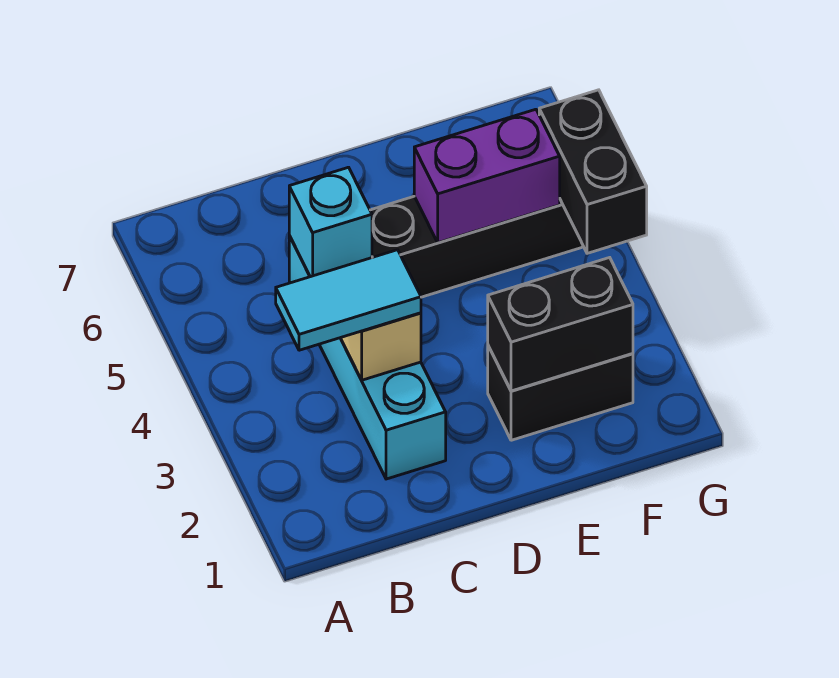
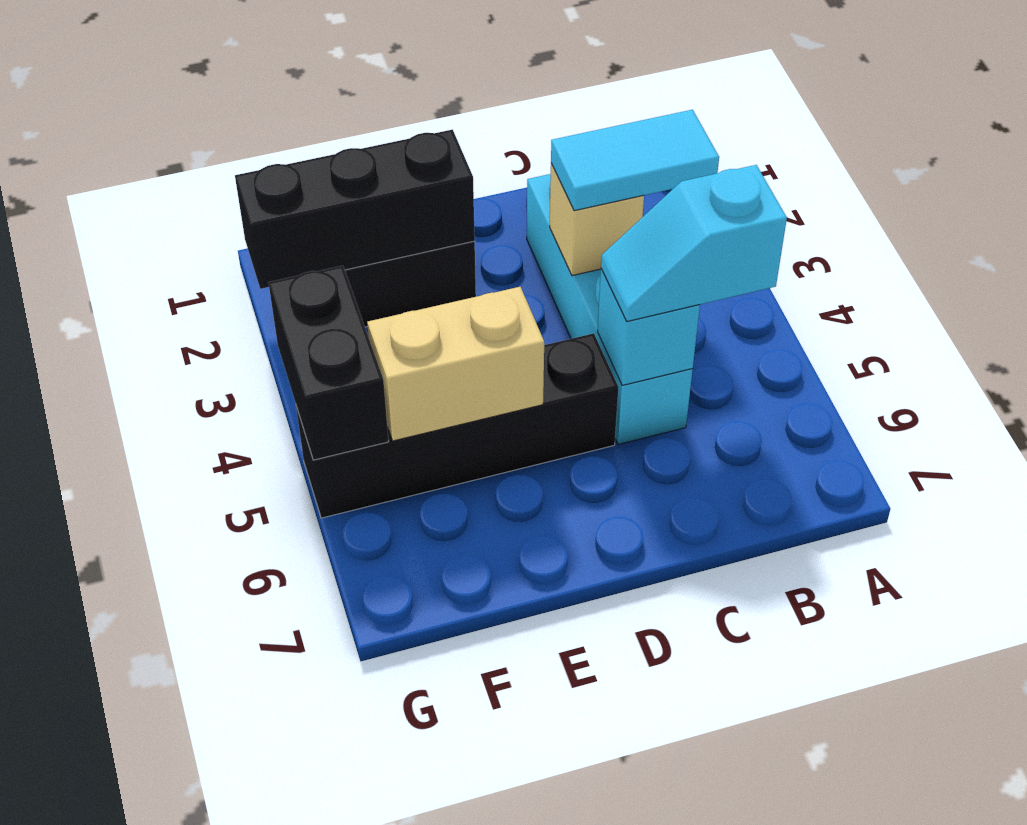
none -> cyan 1x2 slope [601,165,787,321]
black 1x2 brick [488,258,633,391] -> black 1x3 brick [235,130,475,289]
purple 1x2 brick [414,109,560,243] -> tan 1x2 brick [367,287,544,441]

